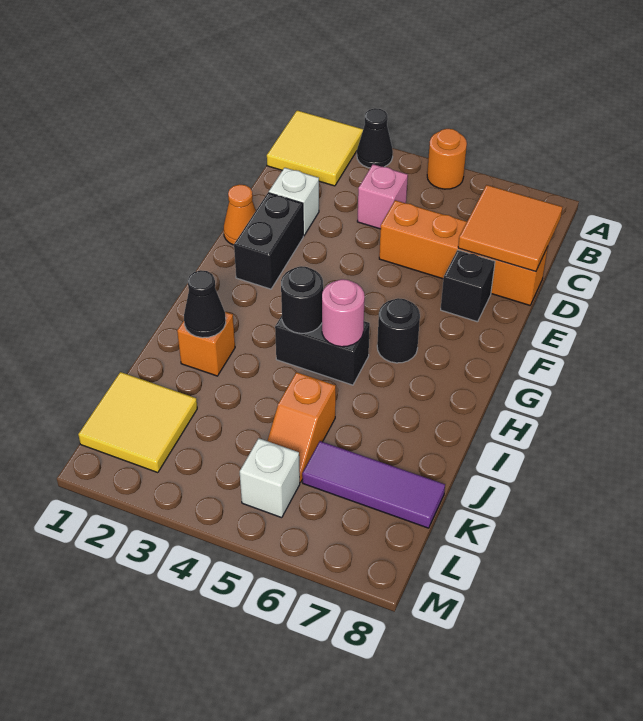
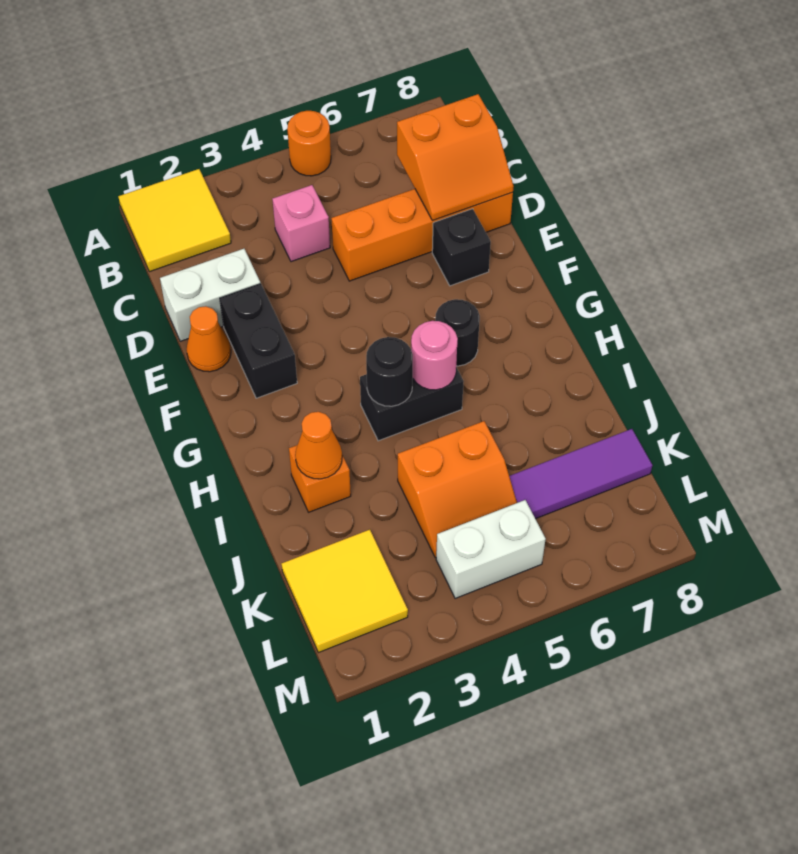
black 1x1 cone [357,108,393,168] -> none
orange 2x2 tile [458,185,562,272] -> orange 2x2 slope [397,94,514,220]
white 1x1 brick [269,168,319,236] -> white 1x2 brick [160,249,260,341]
black 1x1 cone [184,270,226,338] -> orange 1x1 cone [295,412,342,479]
orange 1x2 slope [268,372,336,483] -> orange 2x2 slope [398,421,517,558]
white 1x1 brick [240,438,300,518] -> white 1x2 brick [436,500,546,599]

